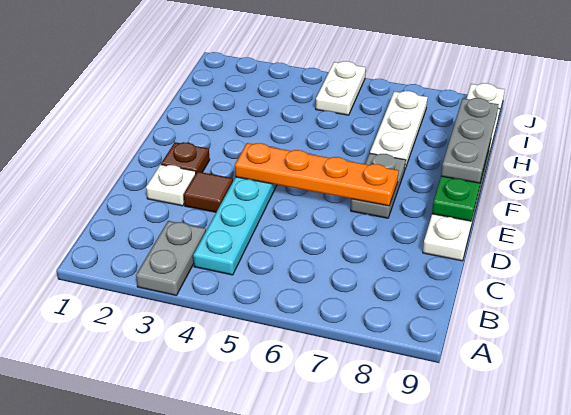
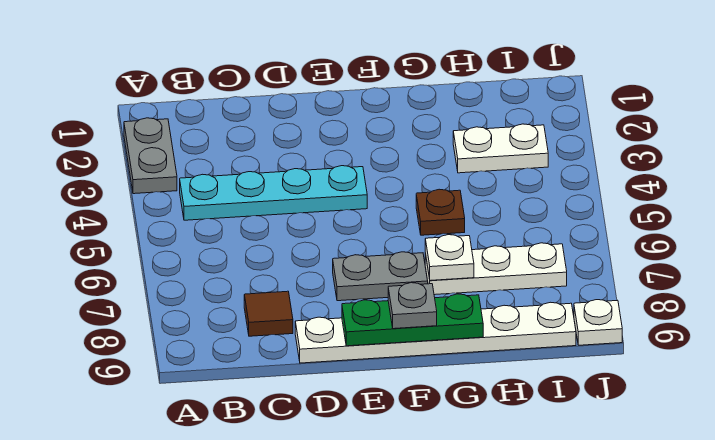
grey 1x2 plate [136,221,206,295] -> grey 1x2 plate turned to [124,118,177,194]
white 1x1 plate [146,165,196,206] -> white 1x1 plate moved to [425,235,474,280]
brown 1x1 tile [184,171,233,212] -> brown 1x1 tile moved to [244,291,293,336]
brown 1x1 plate [161,142,210,172] -> brown 1x1 plate moved to [416,189,465,235]
orange 1x4 plate [235,143,398,206] -> none
grey 1x3 plate [441,98,499,183] -> grey 1x1 plate [388,283,437,329]
white 1x2 plate [316,61,366,115] -> white 1x2 plate moved to [453,124,548,173]

